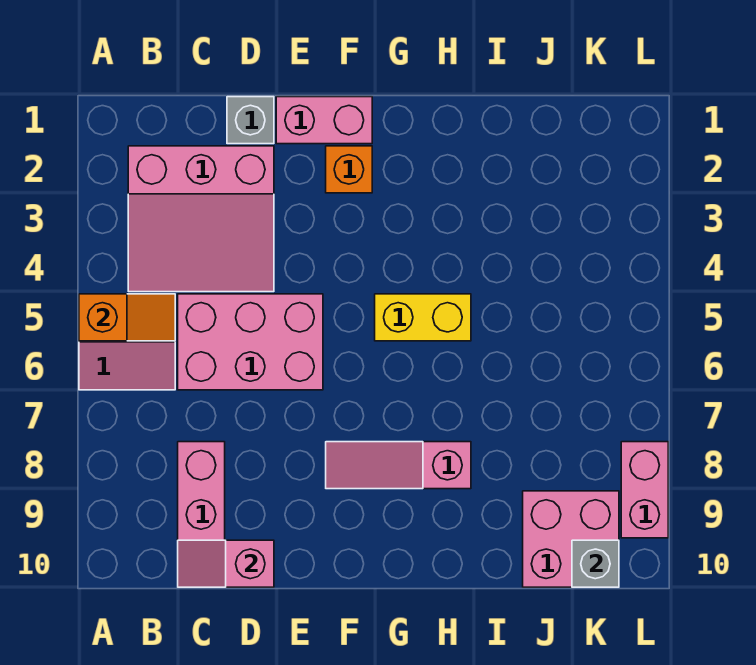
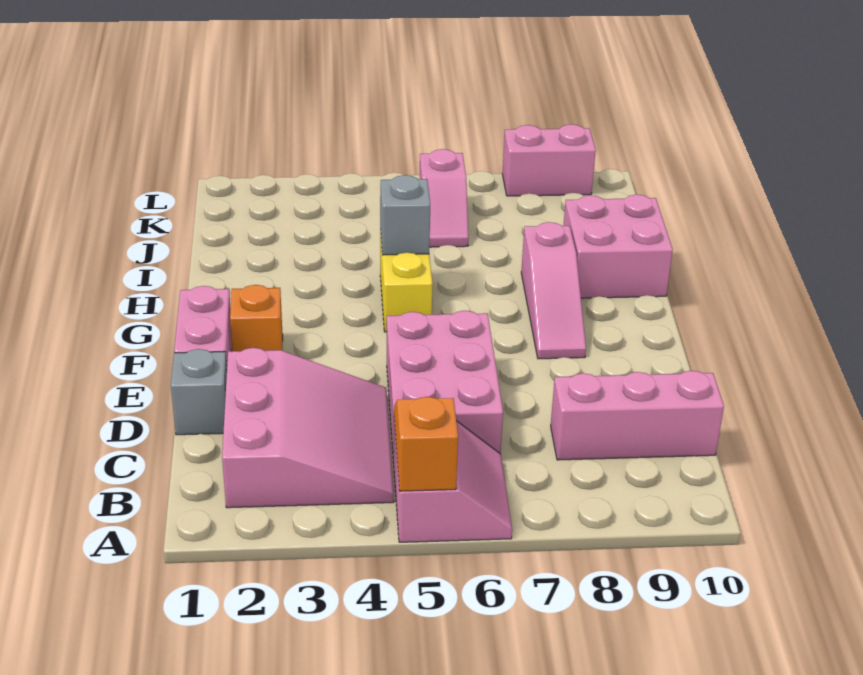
pink 1x2 slope [178,540,274,587] -> pink 1x2 slope moved to [420,149,468,247]
pink 2x2 brick [523,491,619,587] -> pink 2x2 brick moved to [563,195,673,298]
grey 1x1 brick [572,540,619,587] -> grey 1x1 brick moved to [380,175,430,255]

